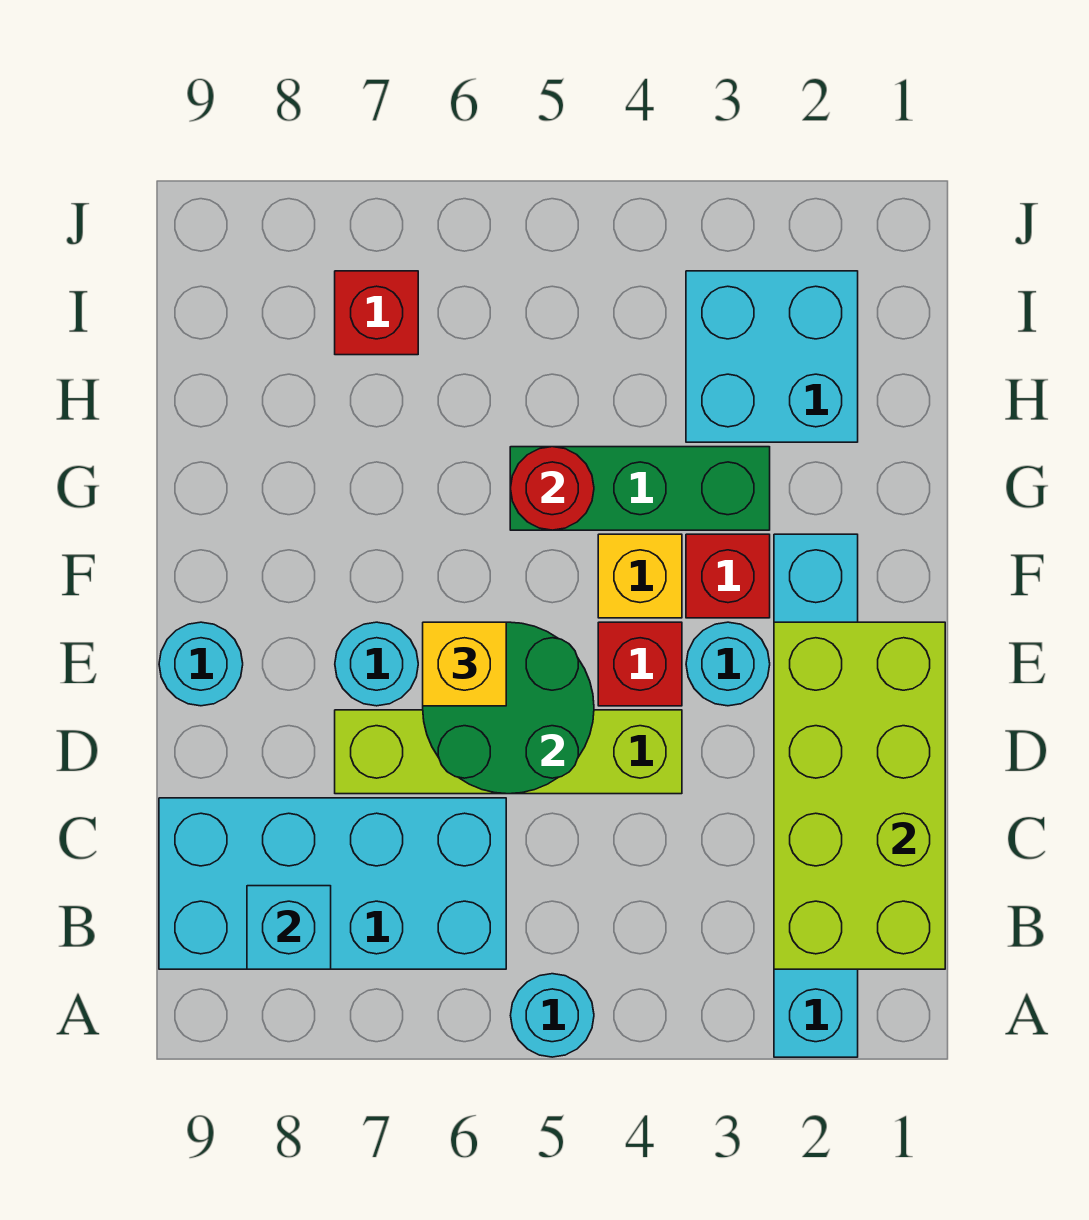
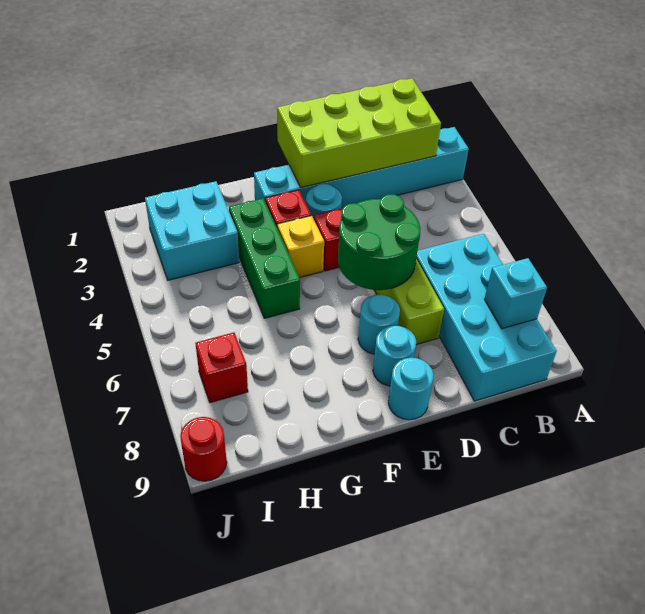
cyan 1x1 round brick [511,974,594,1057] -> cyan 1x1 round brick moved to [373,325,416,386]
yellow 1x1 brick [423,622,506,706] -> none
red 1x1 round brick [510,447,594,530] -> red 1x1 round brick moved to [180,417,227,481]

